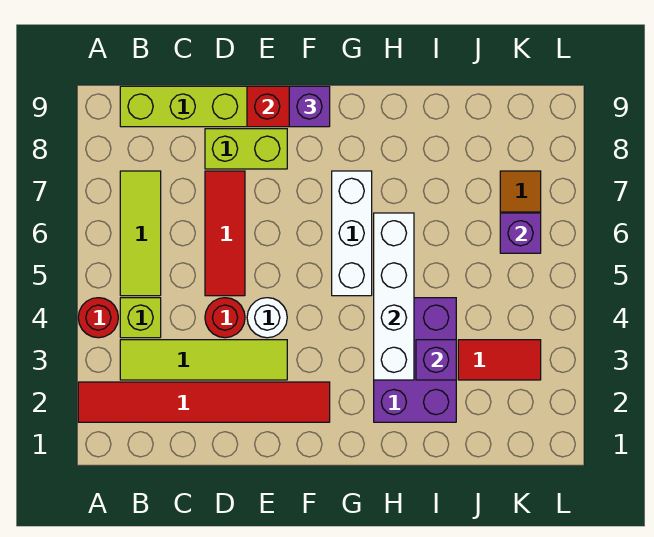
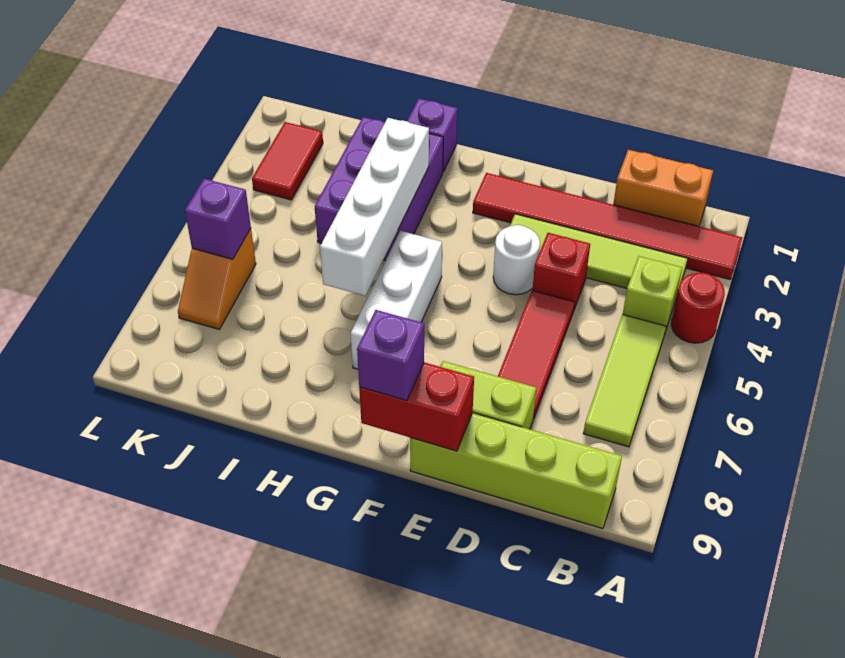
none -> orange 1x2 brick [613,150,713,226]
red 1x1 round brick [205,298,245,338] -> red 1x1 brick [532,233,590,309]
purple 1x1 brick [416,340,456,380] -> purple 1x1 brick moved to [407,99,457,172]
red 1x2 tile [458,340,541,380] -> red 1x2 tile turned to [252,122,323,200]

